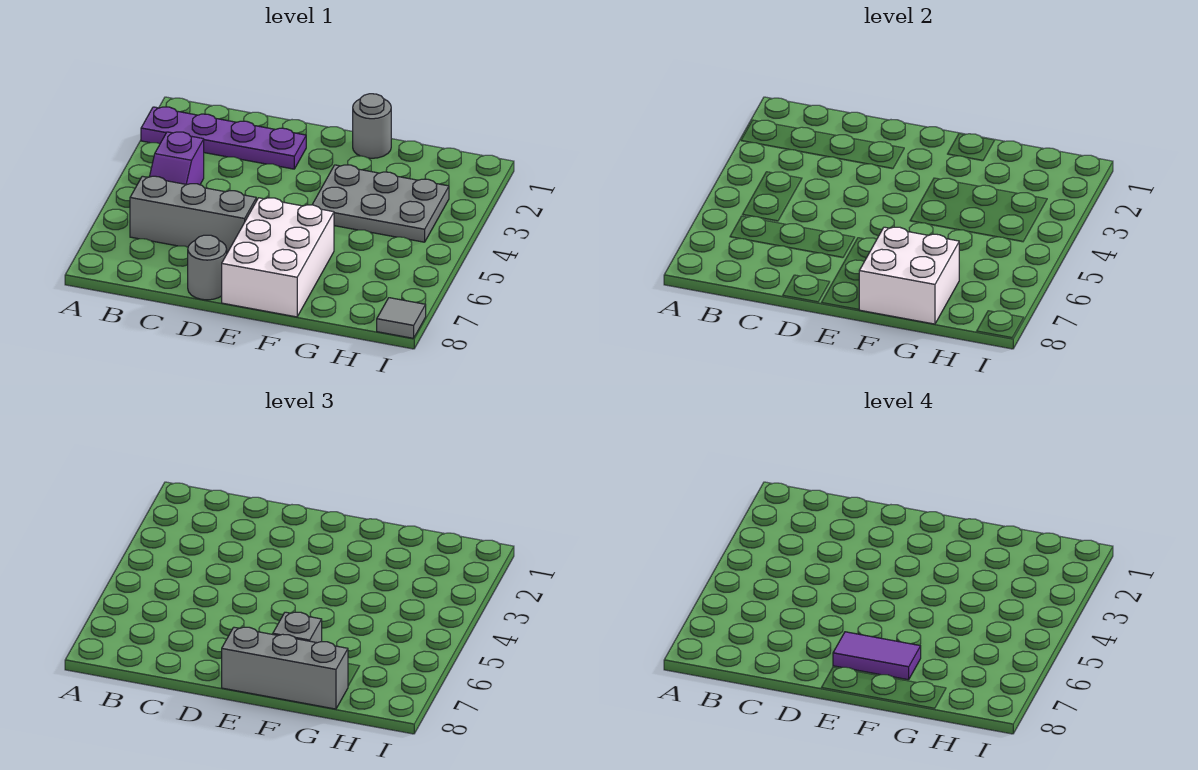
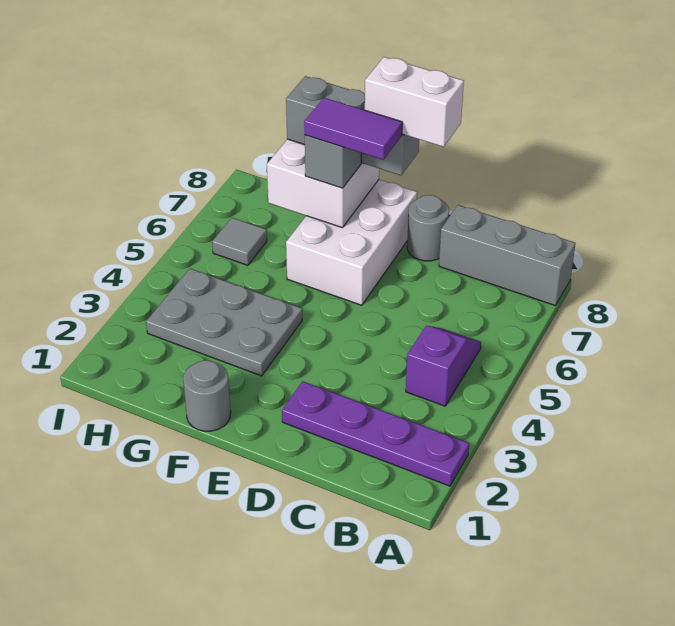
grey 1x3 brick [130,176,256,253] -> grey 1x3 brick moved to [439,205,575,306]
none -> white 1x2 brick [365,57,464,147]
grey 1x1 tile [377,298,426,338] -> grey 1x1 tile moved to [212,218,267,265]

